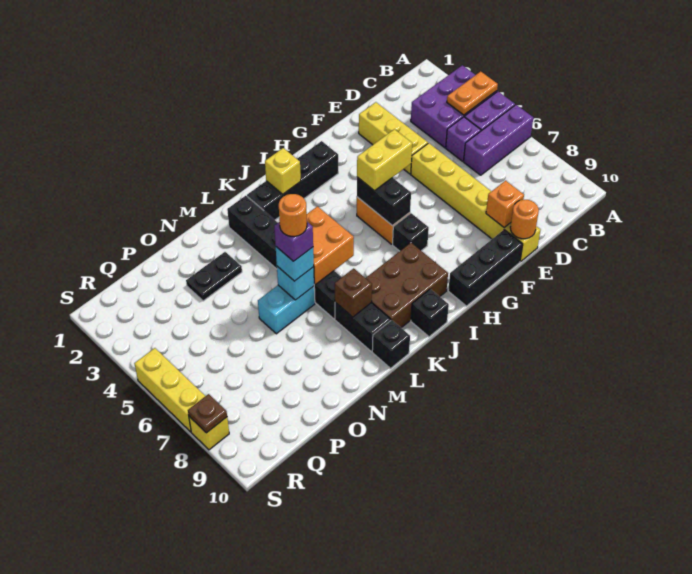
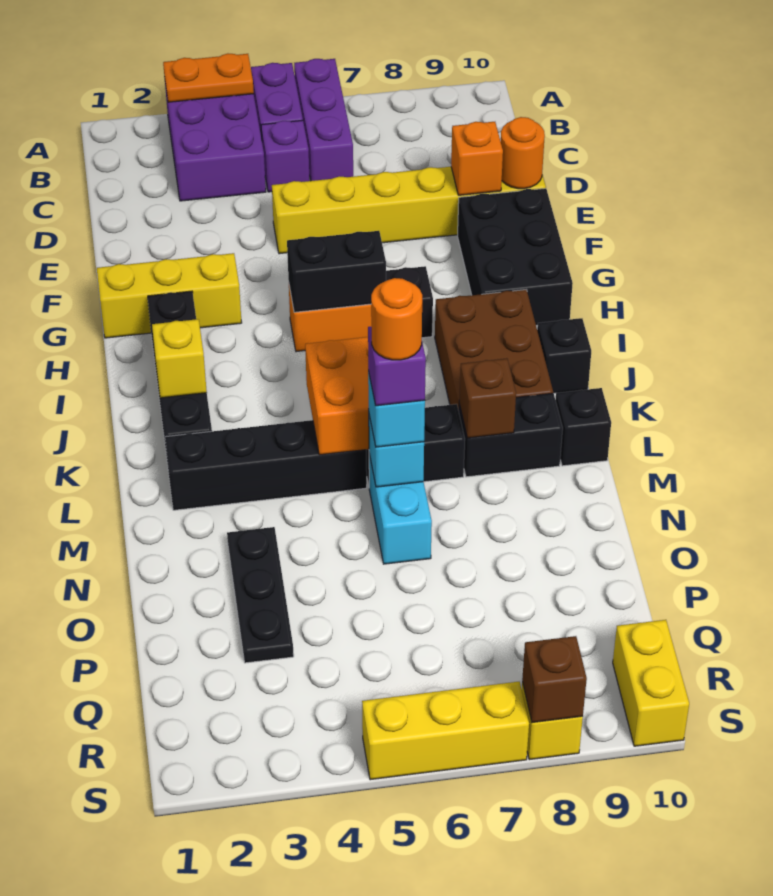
orange 1x2 plate [447,71,498,115] -> orange 1x2 plate turned to [163,54,254,102]
yellow 1x3 brick [359,102,428,174] -> yellow 1x3 brick moved to [97,253,242,338]
black 1x3 brick [448,230,523,306] -> black 2x3 brick [458,188,573,325]
yellow 1x2 brick [357,129,412,191] -> yellow 1x2 brick moved to [613,620,689,746]
black 1x2 plate [186,252,242,301] -> black 1x3 plate [227,527,294,663]
brown 1x1 plate [188,394,227,433] -> brown 1x1 brick [522,636,587,723]

